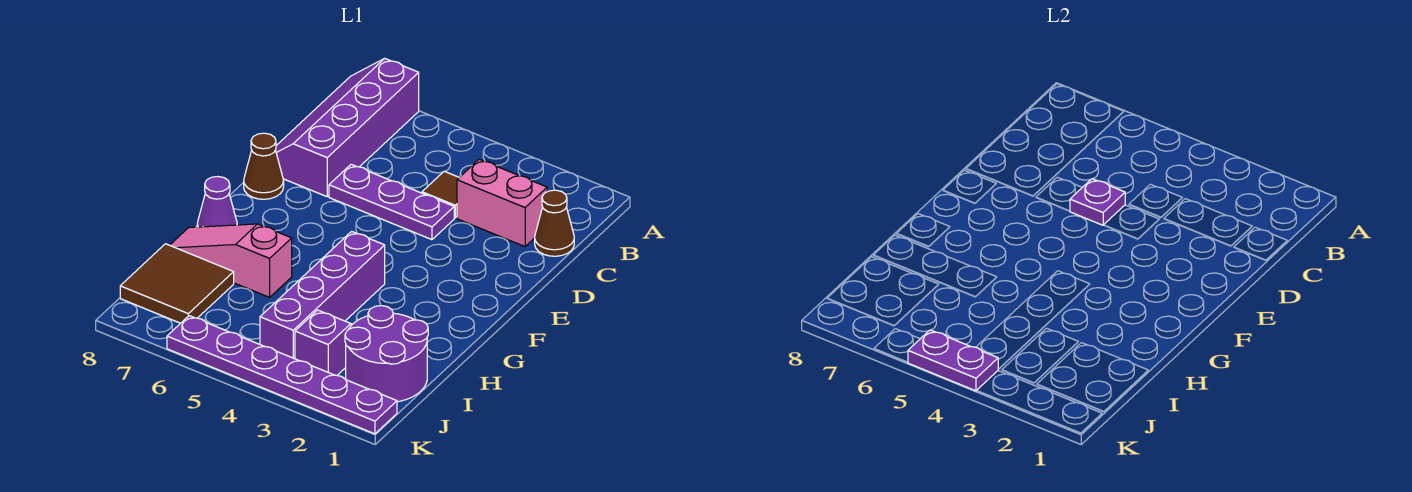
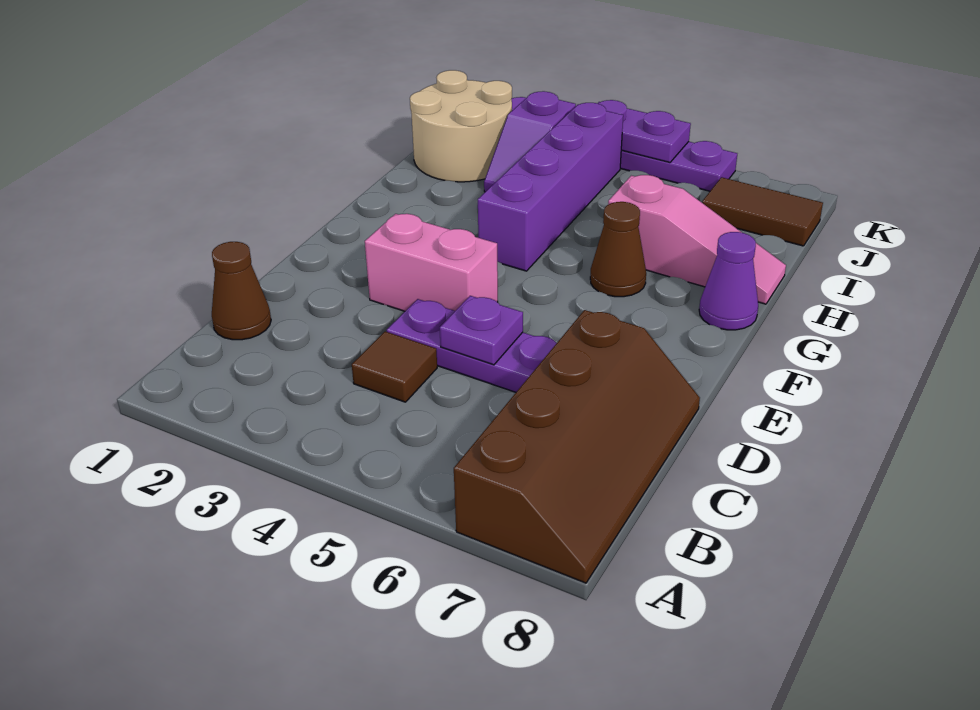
purple 2x4 slope [276,58,419,197] -> brown 2x4 slope [454,310,700,583]
pink 1x2 brick [457,159,547,247] -> pink 1x2 brick moved to [365,214,498,311]
brown 1x1 cone [244,133,284,199] -> brown 1x1 cone moved to [590,202,646,297]
purple 2x2 round brick [345,306,428,402] -> tan 2x2 round brick [410,70,512,182]
brown 2x2 tile [120,244,234,323] -> brown 1x2 tile [702,177,823,246]

